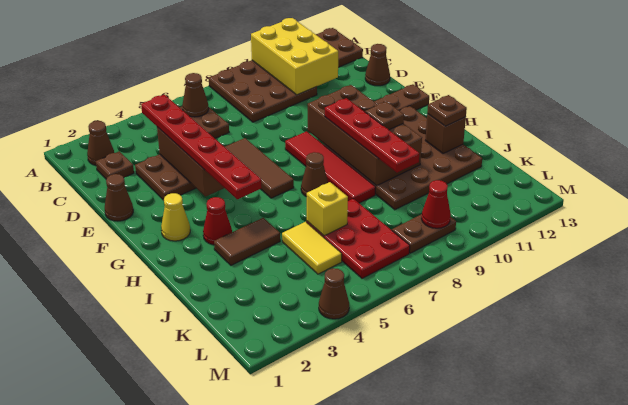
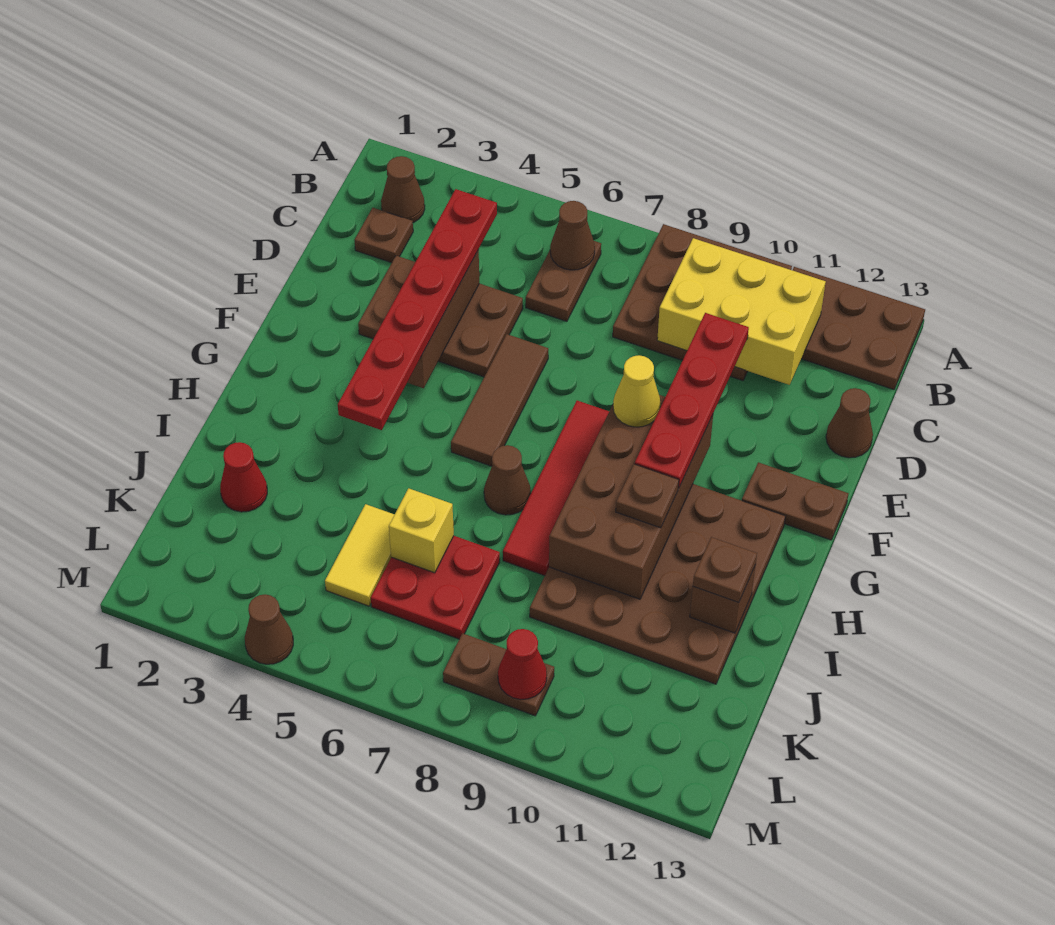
yellow 2x3 brick [251,18,339,95] -> yellow 2x3 brick turned to [657,238,826,385]
brown 1x1 cone [105,174,133,221] -> none
yellow 1x1 cone [161,193,190,241] -> yellow 1x1 cone moved to [613,355,661,427]
red 1x4 plate [325,98,419,173] -> red 1x4 plate moved to [635,313,749,488]
red 1x1 cone [203,197,232,245] -> red 1x1 cone moved to [220,442,267,512]
brown 1x2 tile [214,218,280,265] -> none
red 2x3 plate [307,199,410,278] -> red 2x2 plate [371,536,500,639]

